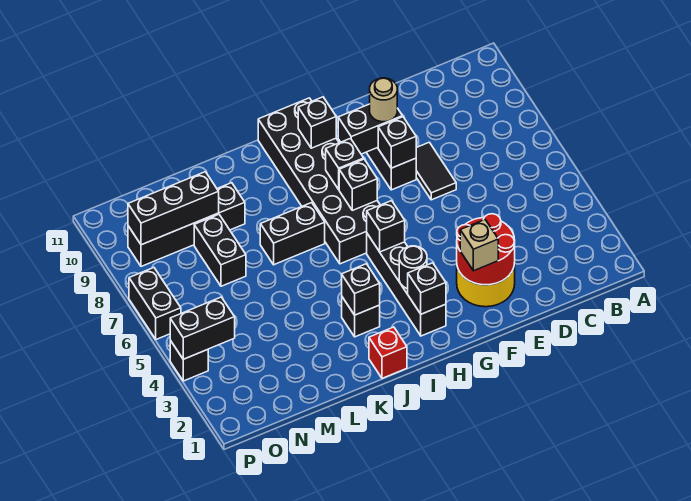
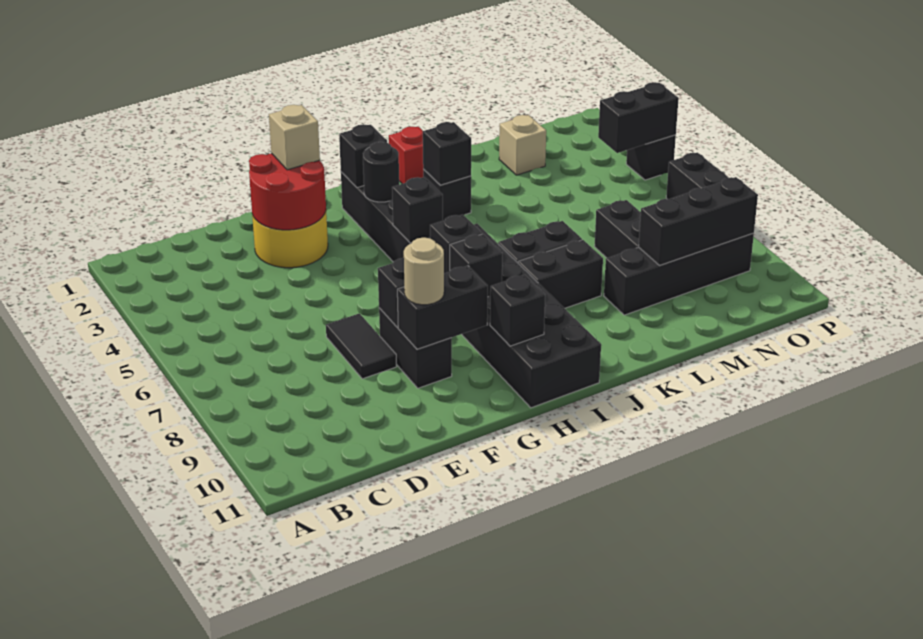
none -> black 1x2 brick [518,240,603,308]
none -> tan 1x1 brick [499,115,546,175]

